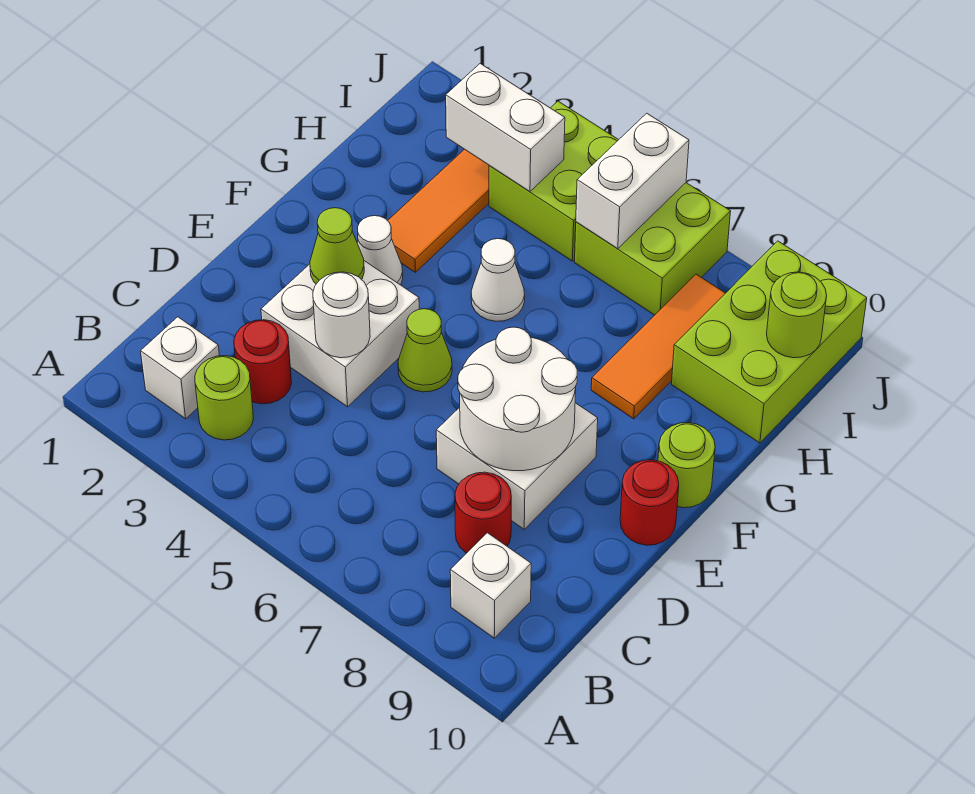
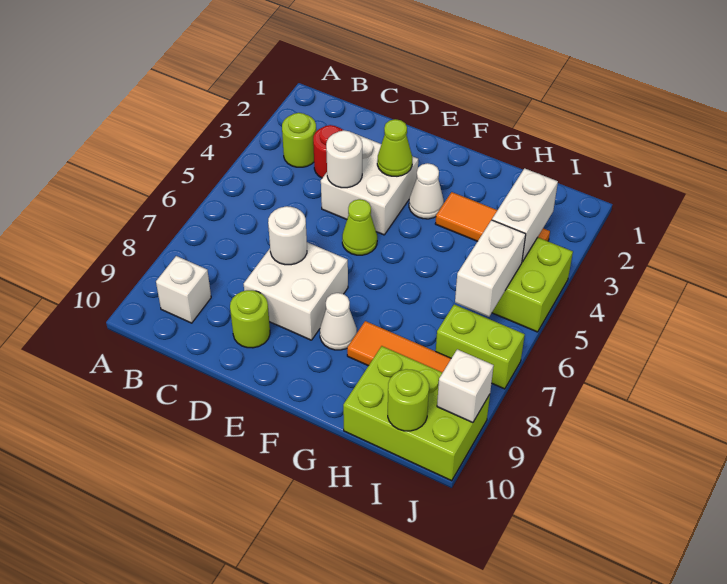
white 1x1 brick [141,317,219,419] -> white 1x1 brick moved to [437,349,494,423]
red 1x1 round brick [455,472,511,553] -> none
white 2x2 round brick [458,327,577,471] -> white 1x1 round brick [268,206,307,265]
red 1x1 round brick [620,460,679,545] -> none
lime 1x1 round brick [658,423,715,508] -> lime 1x1 round brick moved to [230,290,270,348]
white 1x1 cone [471,239,525,321] -> white 1x1 cone moved to [320,293,357,350]
lime 2x2 brick [575,183,731,315] -> lime 1x2 brick [436,304,525,389]
white 1x2 brick [576,113,689,249] -> white 1x2 brick turned to [455,220,526,317]

